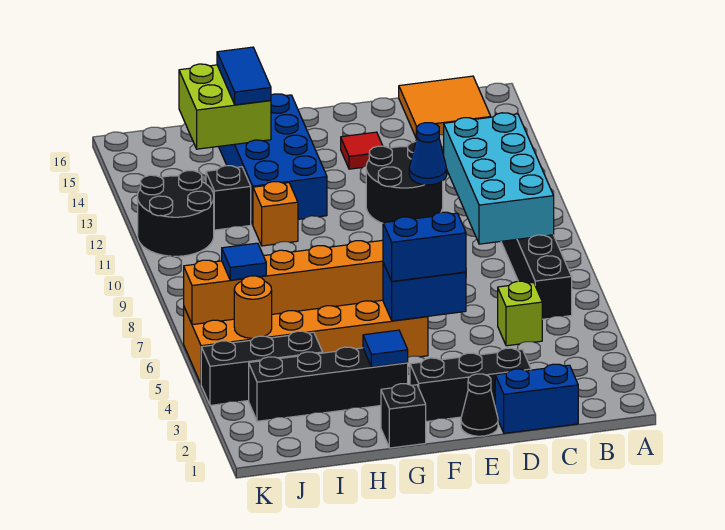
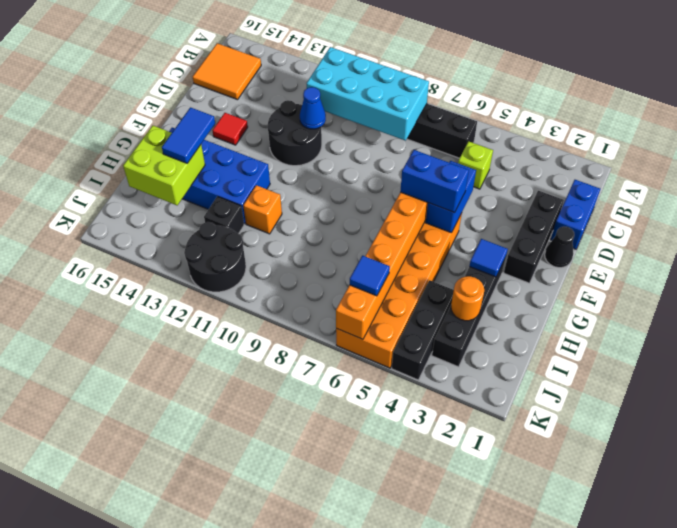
blue 1x2 brick [383,212,466,281] -> blue 1x2 brick turned to [400,150,469,213]
black 1x1 brick [381,384,426,448] -> none
blue 1x2 tile [217,47,271,105] -> blue 1x2 tile turned to [162,107,215,163]
orange 1x1 round brick [234,276,272,338] -> orange 1x1 round brick moved to [451,276,484,321]

